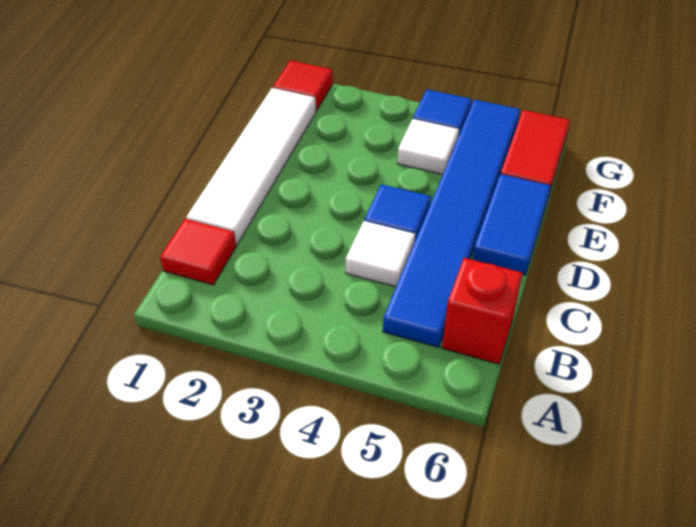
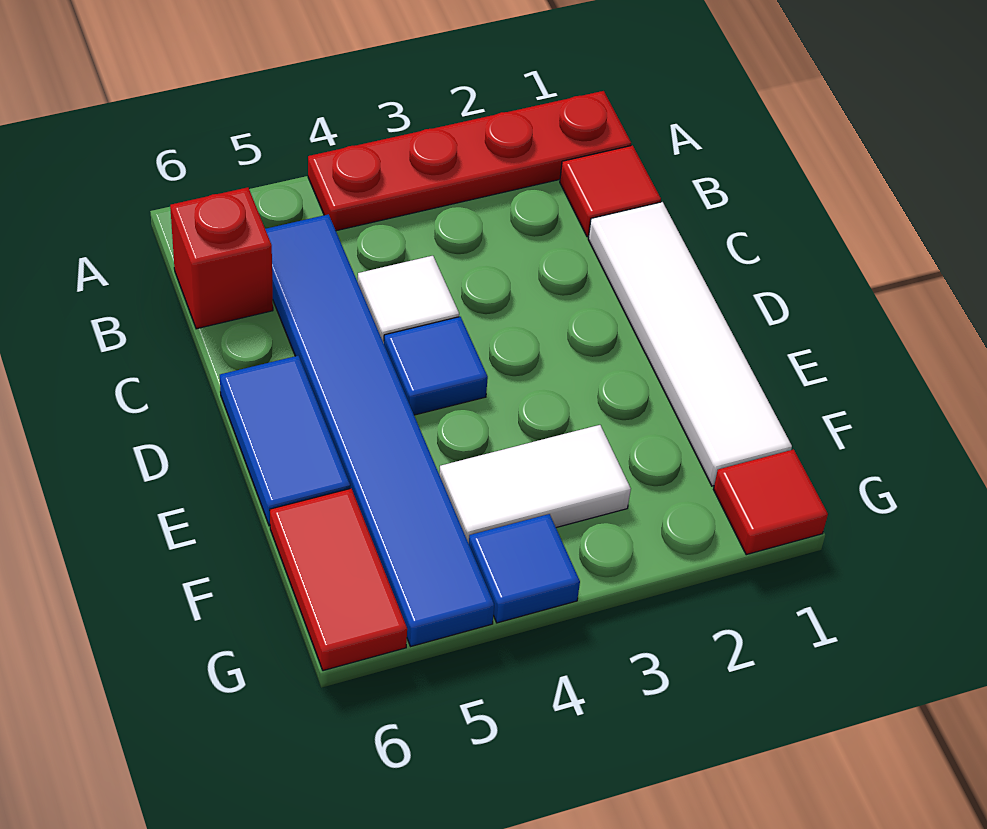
none -> red 1x4 plate [308,91,631,231]
white 1x1 tile [397,119,459,174] -> white 1x2 tile [439,425,631,543]

